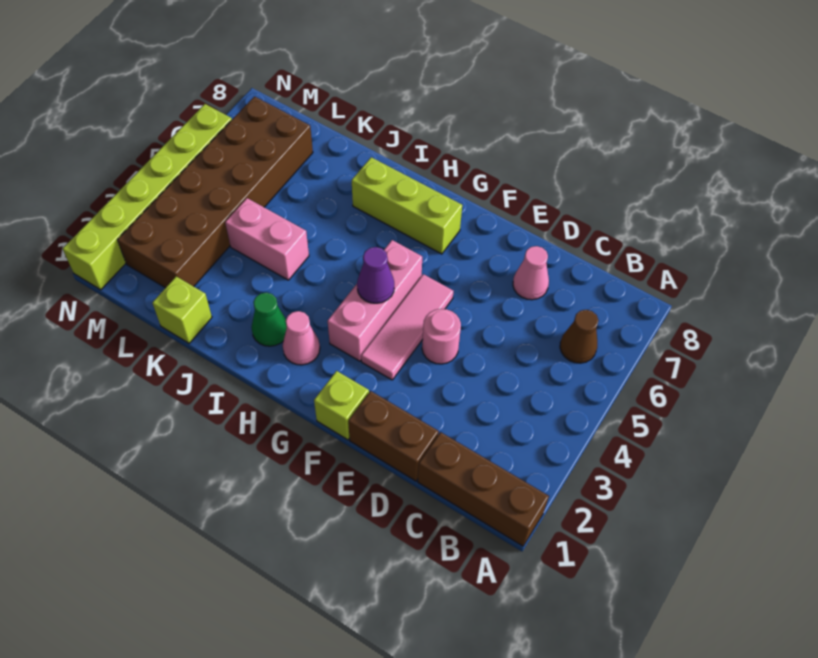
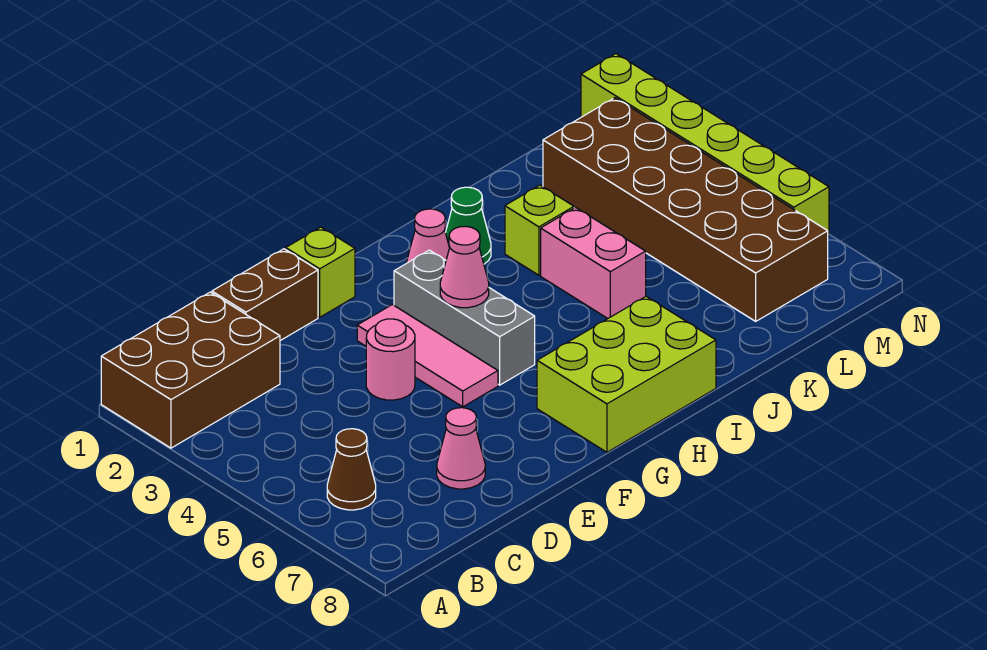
brown 1x3 brick [418,432,549,546] -> brown 2x3 brick [101,292,280,448]
pink 1x3 brick [328,240,422,361] -> grey 1x3 brick [394,250,535,385]
purple 1x1 cone [357,247,394,303] -> pink 1x1 cone [440,226,489,308]
lime 1x3 brick [352,157,462,254] -> lime 2x3 brick [537,296,716,452]
pink 1x2 brick [225,198,309,280] -> pink 1x2 brick turned to [541,208,646,318]
lime 1x1 brick [152,276,212,343] -> lime 1x1 brick moved to [505,185,574,275]

